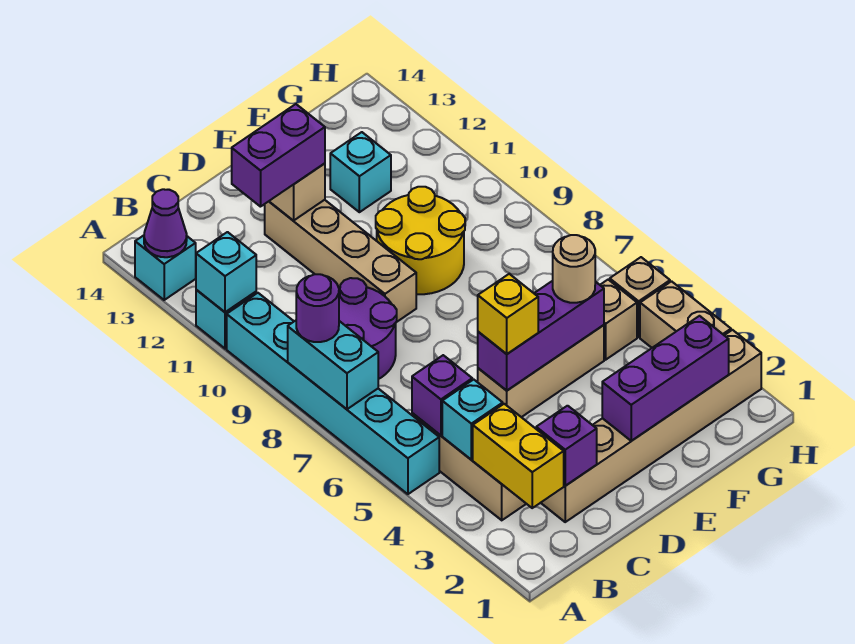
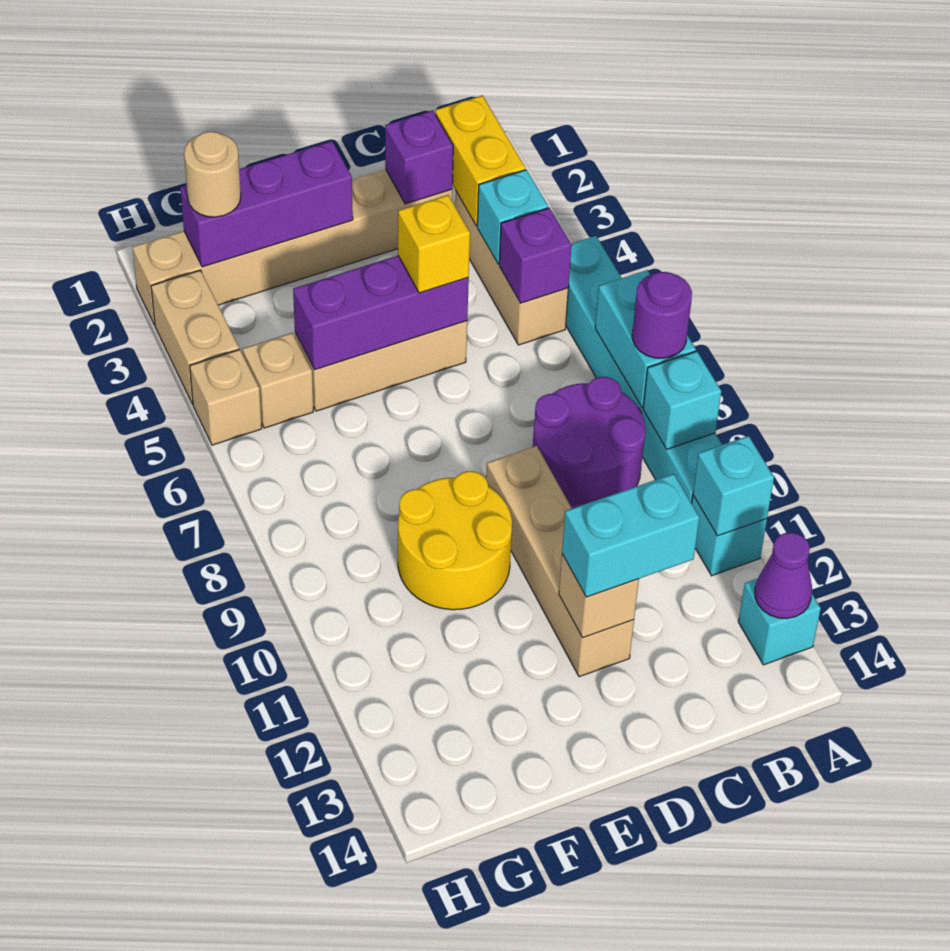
purple 1x2 brick [232,104,325,207] -> cyan 1x2 brick [562,474,699,597]
tan 1x1 round brick [553,235,595,303] -> tan 1x1 round brick moved to [184,132,241,217]
cyan 1x1 brick [330,132,391,212] -> cyan 1x1 brick moved to [643,351,721,449]

